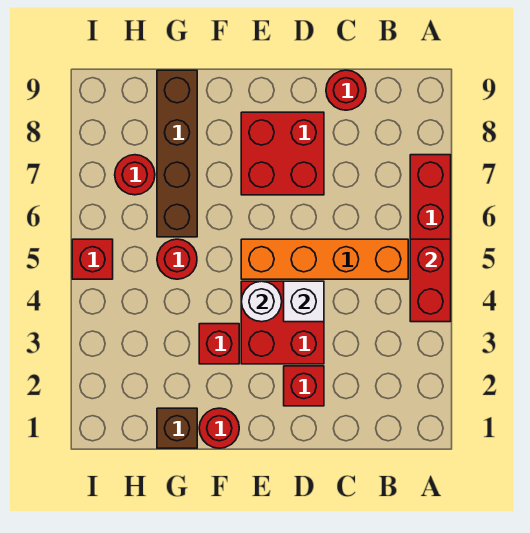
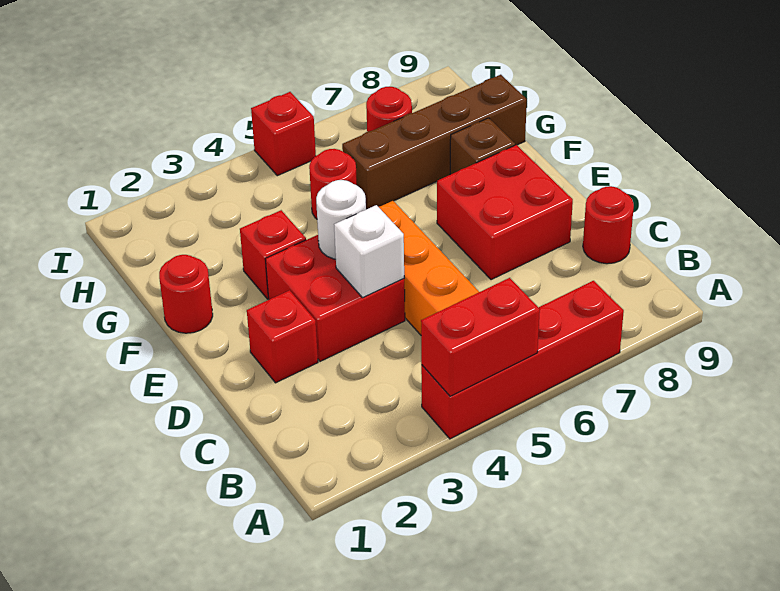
brown 1x1 brick [157,408,197,448] -> brown 1x1 brick moved to [450,118,515,174]

